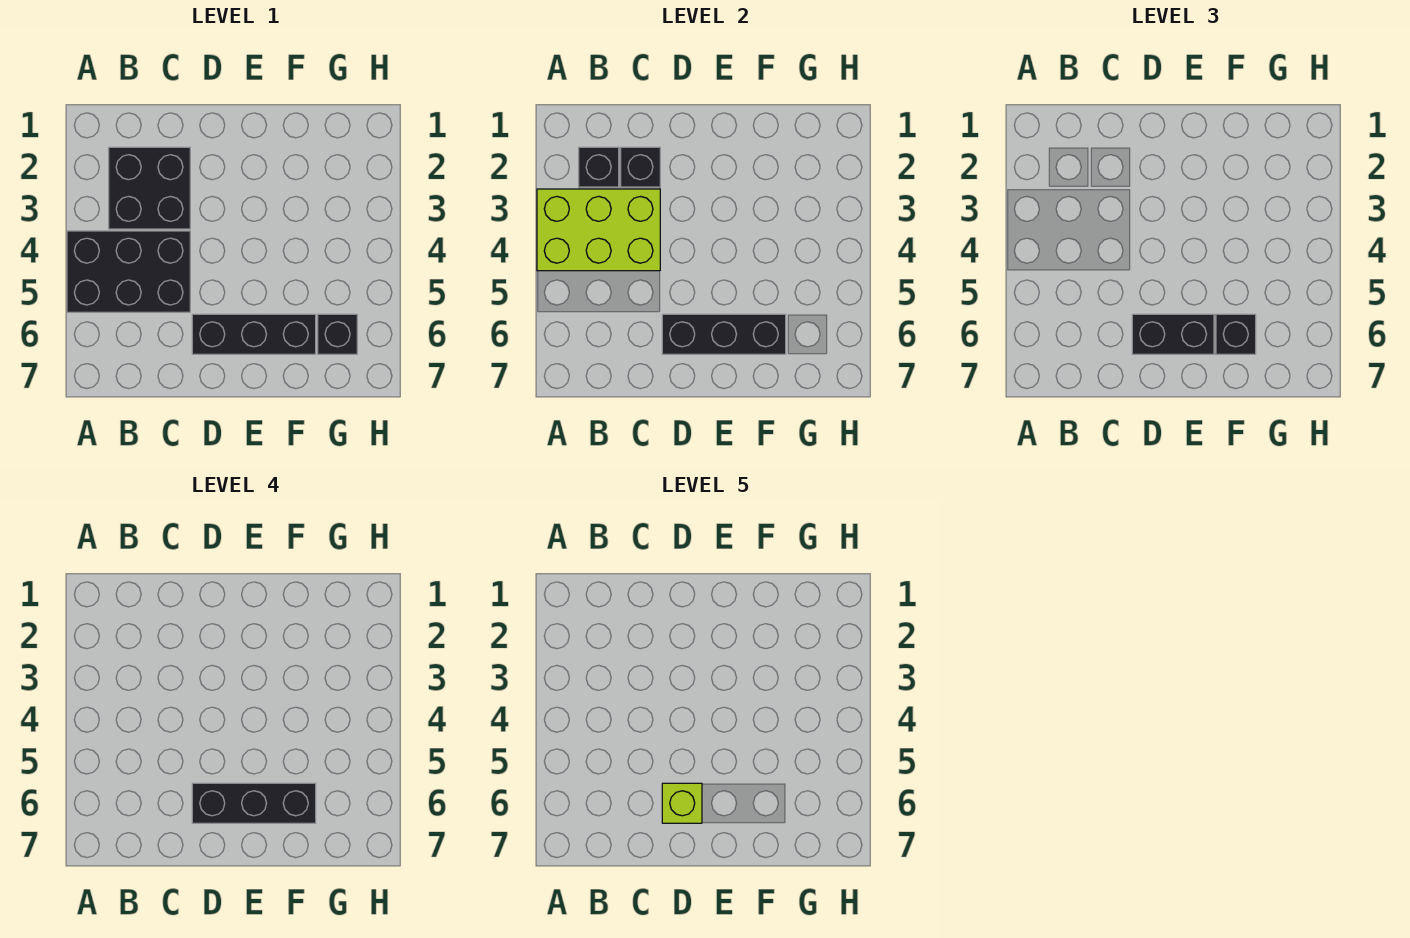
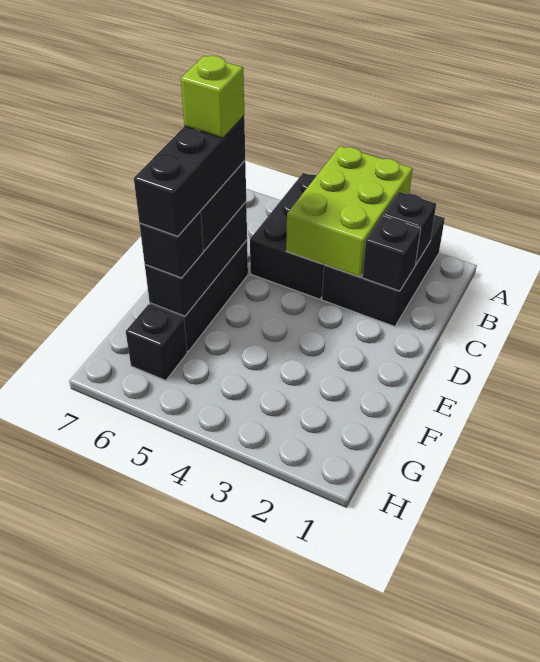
black 2x2 brick [109,147,190,229] -> black 2x3 brick [322,215,445,326]

